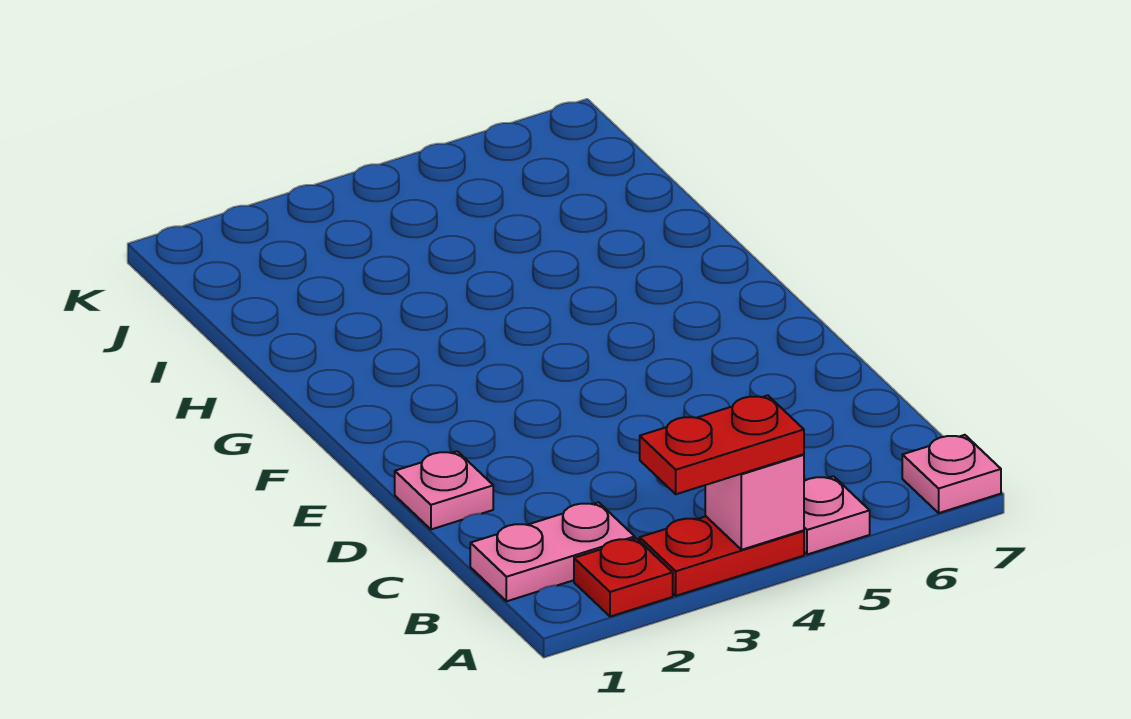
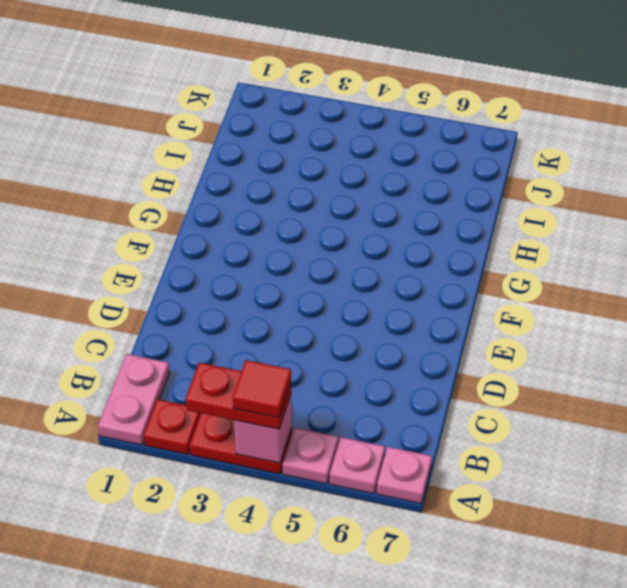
none -> red 1x1 tile [233,360,291,418]
pink 1x2 plate [470,502,635,601] -> pink 1x2 plate turned to [98,354,169,445]
pink 1x1 plate [395,451,493,529] -> pink 1x1 plate moved to [329,437,385,494]

